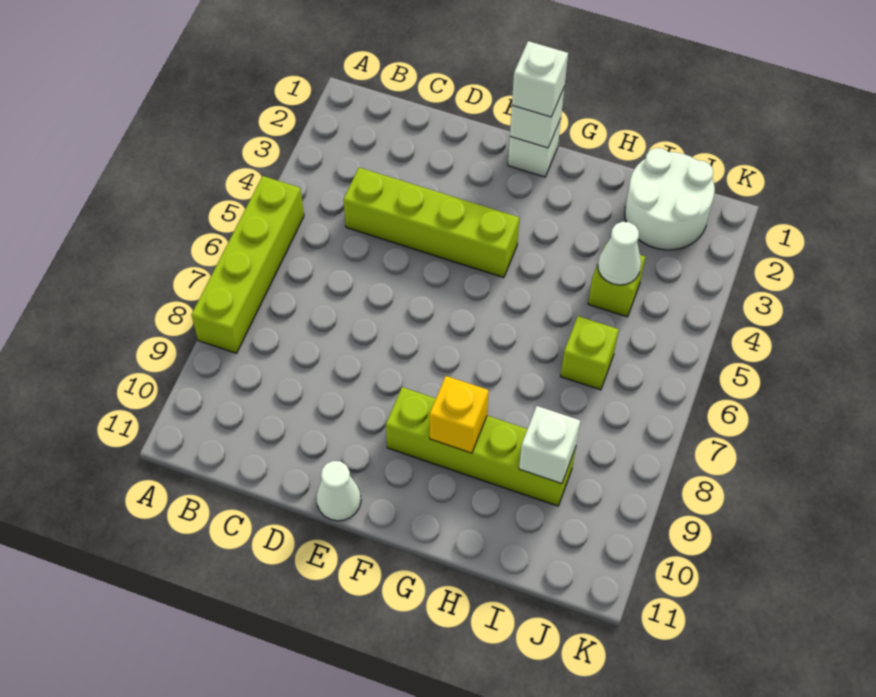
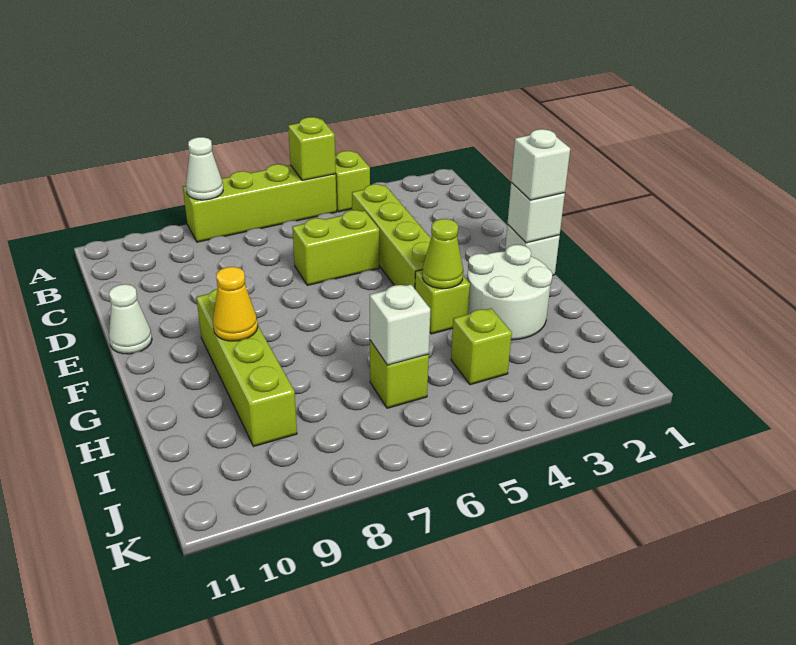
none -> lime 1x1 brick [335,151,370,212]
none -> lime 1x1 brick [288,117,336,181]
none -> lime 1x2 brick [292,210,379,285]
none -> lime 1x1 brick [415,270,470,334]
none -> lime 1x1 cone [422,219,463,289]
yellow 1x1 brick [429,376,489,453] -> yellow 1x1 cone [213,267,258,341]
white 2x2 round brick [625,148,715,250] -> white 2x2 round brick moved to [467,245,553,340]
white 1x1 cone [598,222,641,285] -> white 1x1 cone moved to [186,137,223,200]
white 1x1 brick [519,406,580,484] -> white 1x1 brick moved to [370,284,430,365]

